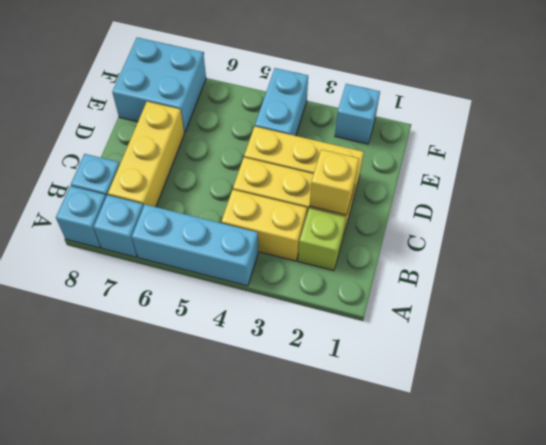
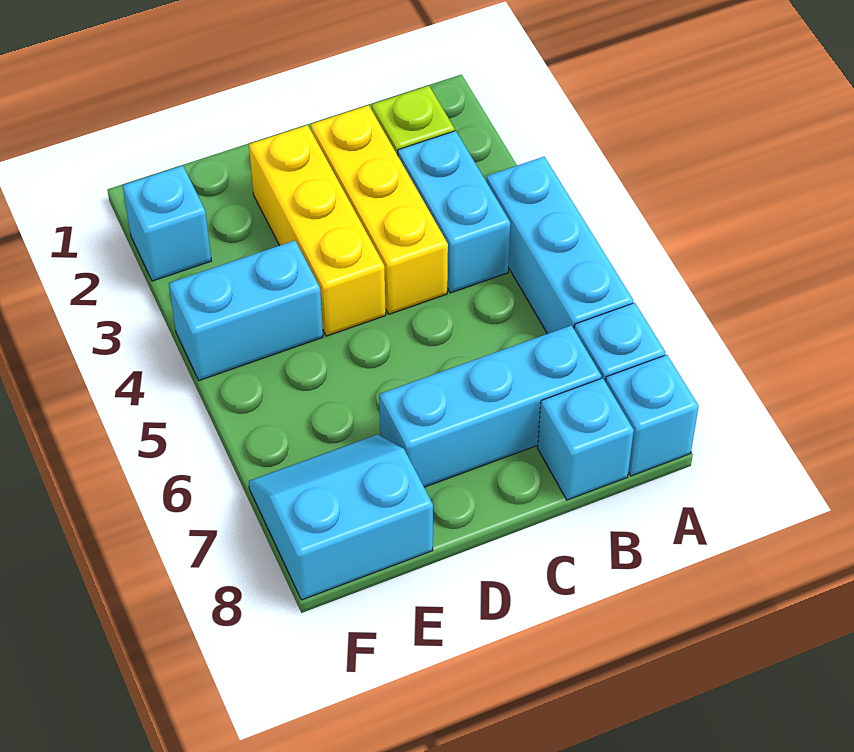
yellow 1x2 brick [221,190,307,261] -> cyan 1x2 brick [398,131,510,293]
yellow 1x3 brick [108,102,184,207] -> cyan 1x3 brick [379,325,601,487]
yellow 1x1 brick [310,149,359,215] -> none
cyan 2x2 brick [112,37,206,133] -> cyan 2x2 slope [249,435,433,600]

